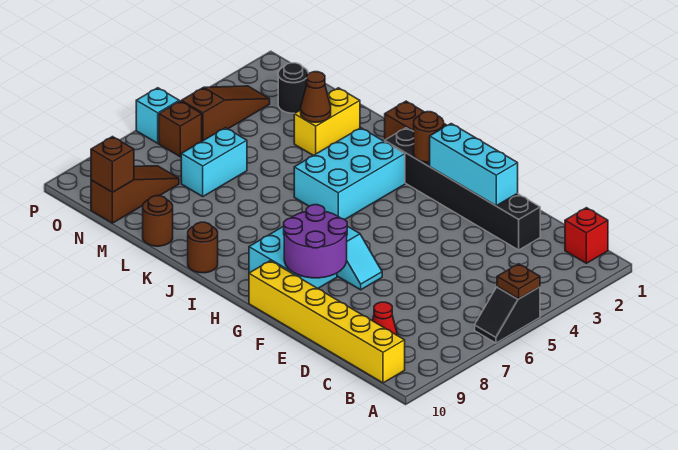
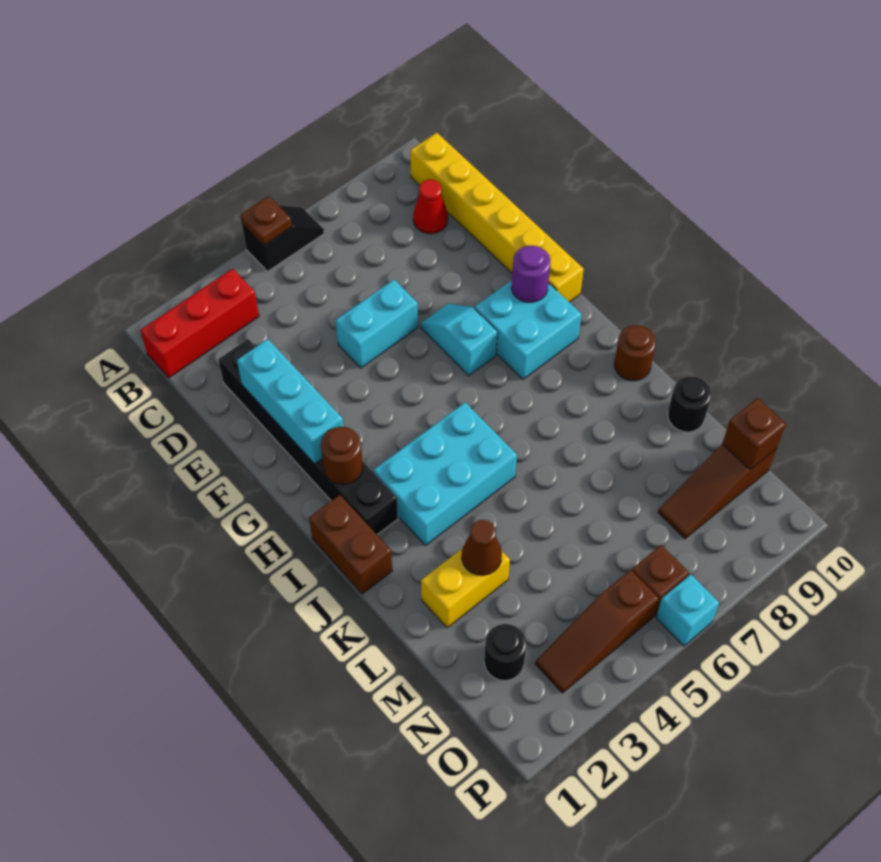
red 1x1 brick [565,208,608,263] -> red 1x3 brick [140,269,259,378]
purple 2x2 round brick [284,205,347,278] -> purple 1x1 round brick [511,246,550,302]
brown 1x1 round brick [143,196,173,246] -> black 1x1 round brick [668,376,711,432]
cyan 1x2 brick [181,128,247,196] -> cyan 1x2 brick moved to [336,280,418,368]

